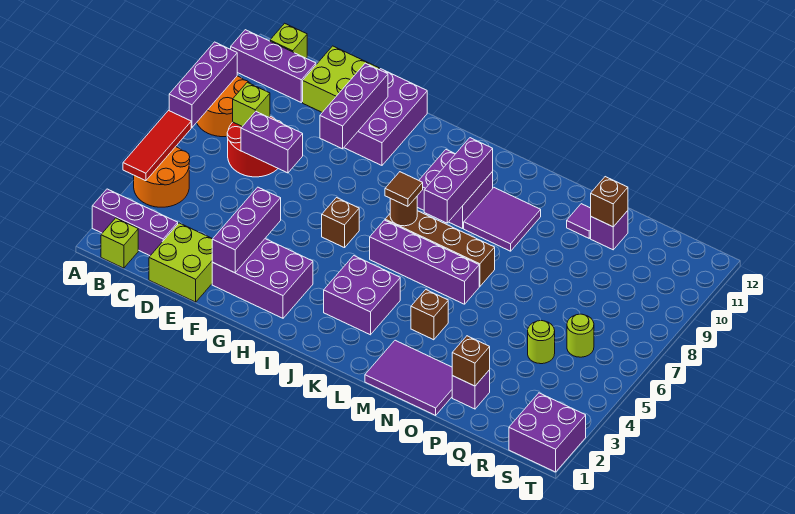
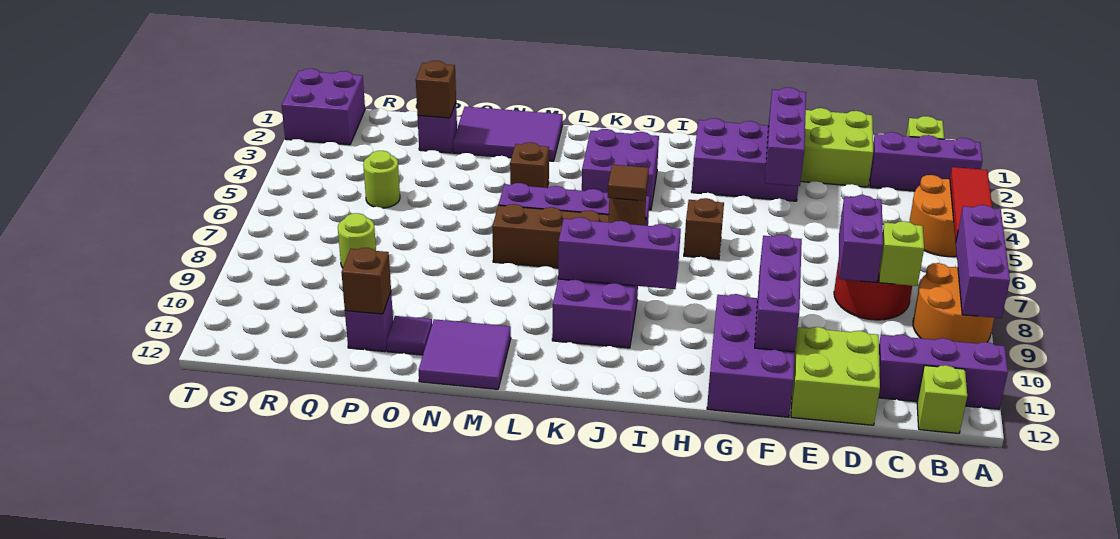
purple 1x2 brick [241,112,303,173] -> purple 1x2 brick turned to [839,195,883,283]
purple 1x3 brick [424,138,493,223] -> purple 1x3 brick turned to [558,217,681,289]
purple 2x2 tile [464,188,541,251] -> purple 2x2 tile moved to [419,319,511,389]
lime 1x1 round brick [567,314,594,357] -> lime 1x1 round brick moved to [338,213,376,268]

